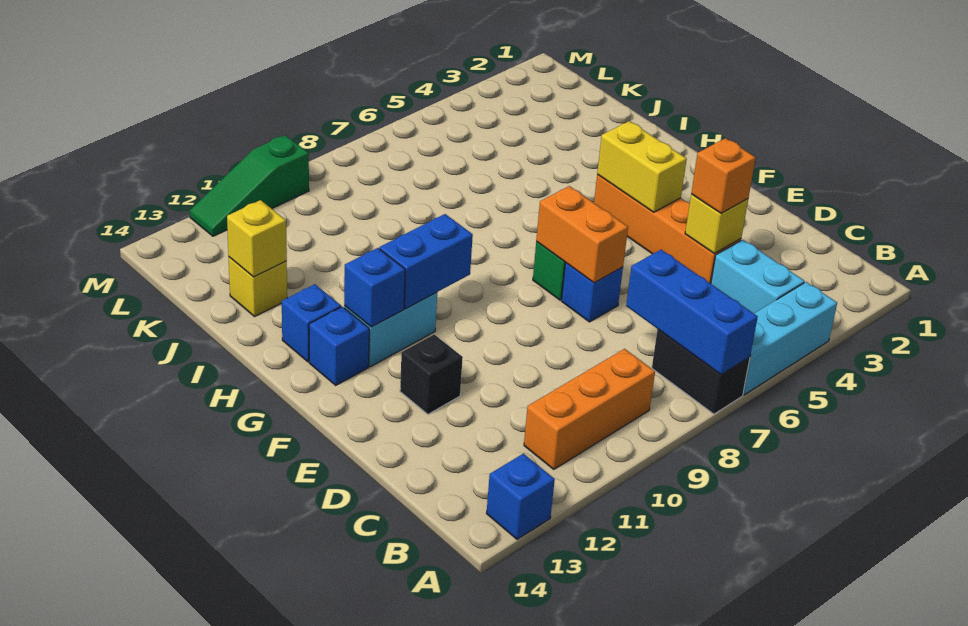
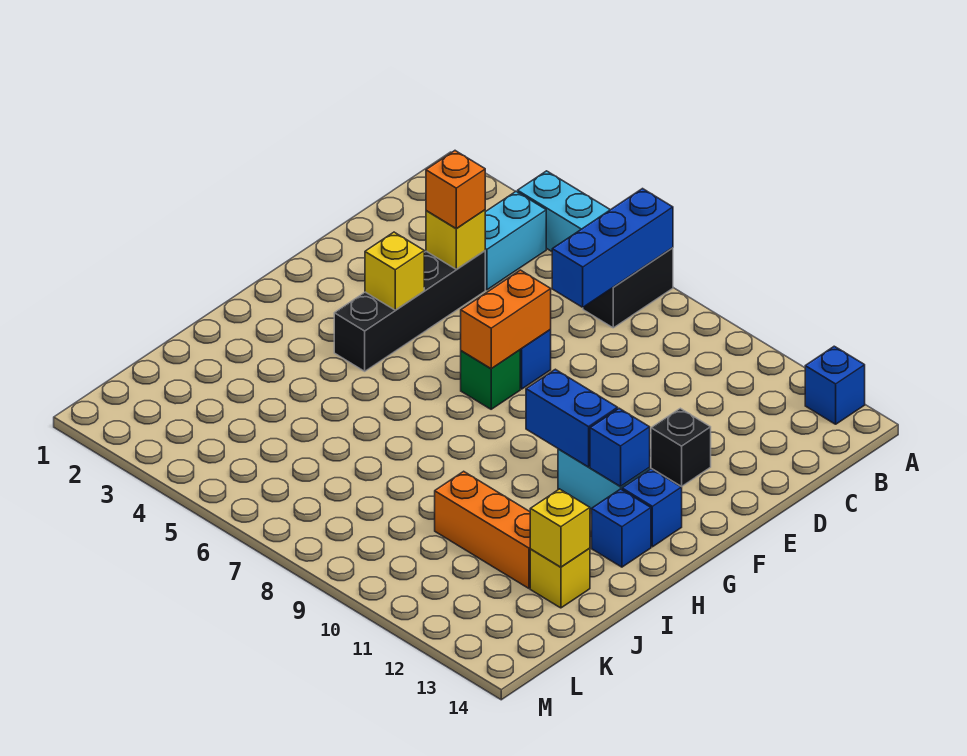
orange 1x3 brick [524,349,655,469] -> orange 1x3 brick moved to [435,471,530,588]
orange 1x4 brick [594,175,741,284] -> black 1x4 brick [334,251,485,371]
yellow 1x2 brick [597,121,687,212] -> yellow 1x1 brick [365,232,424,310]
green 1x3 slope [190,135,309,236] -> none

